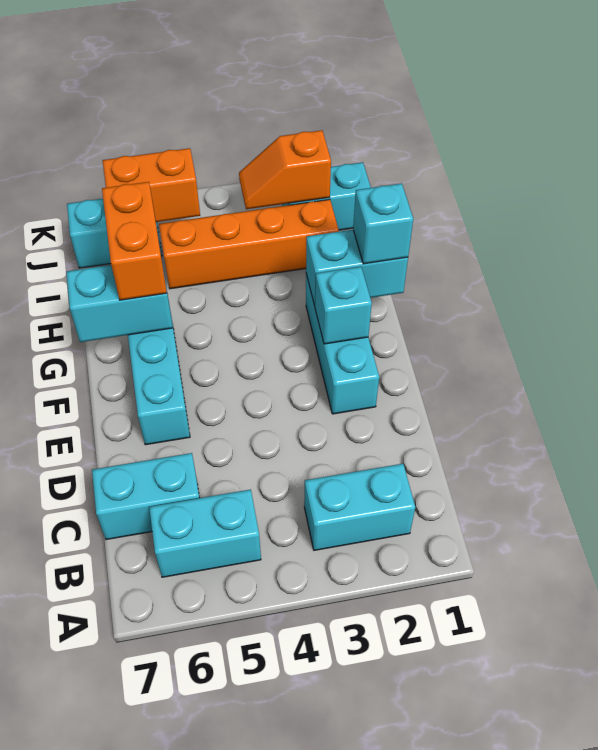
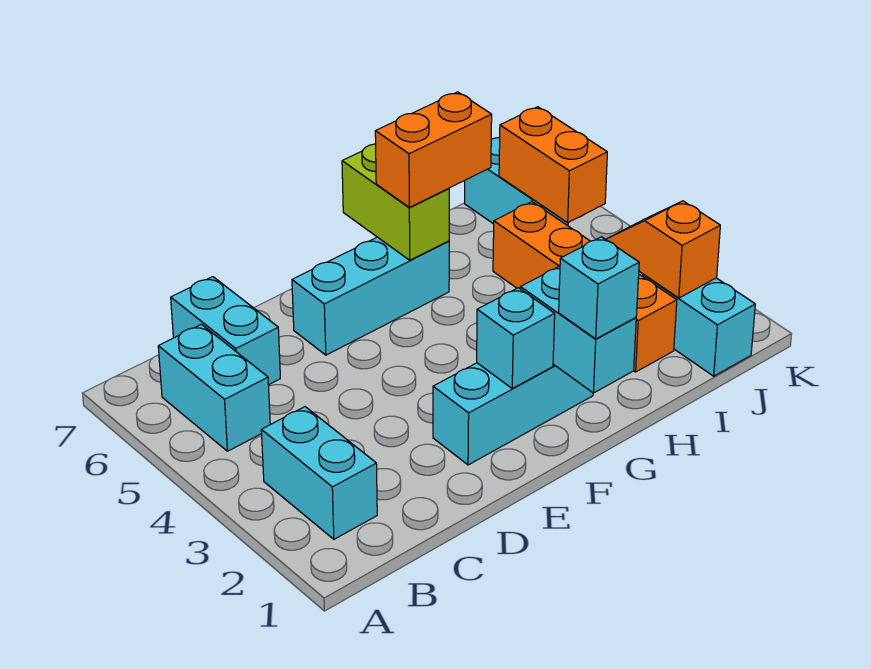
cyan 1x2 brick [66,264,173,342] -> lime 1x2 brick [342,144,449,260]

